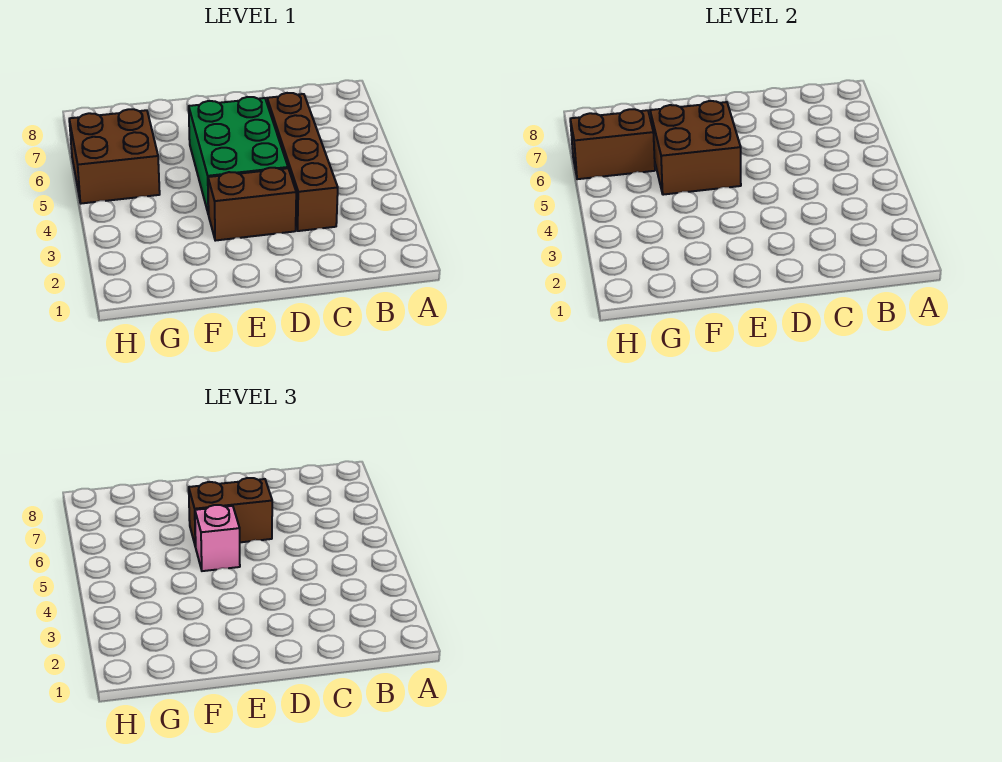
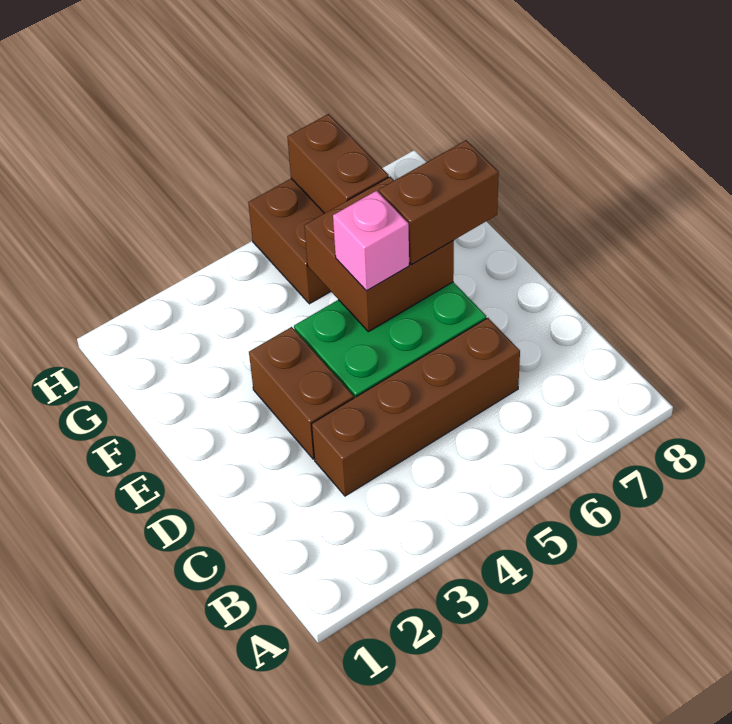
brown 1x2 brick [189,478,272,547] -> brown 1x2 brick turned to [379,140,499,265]

